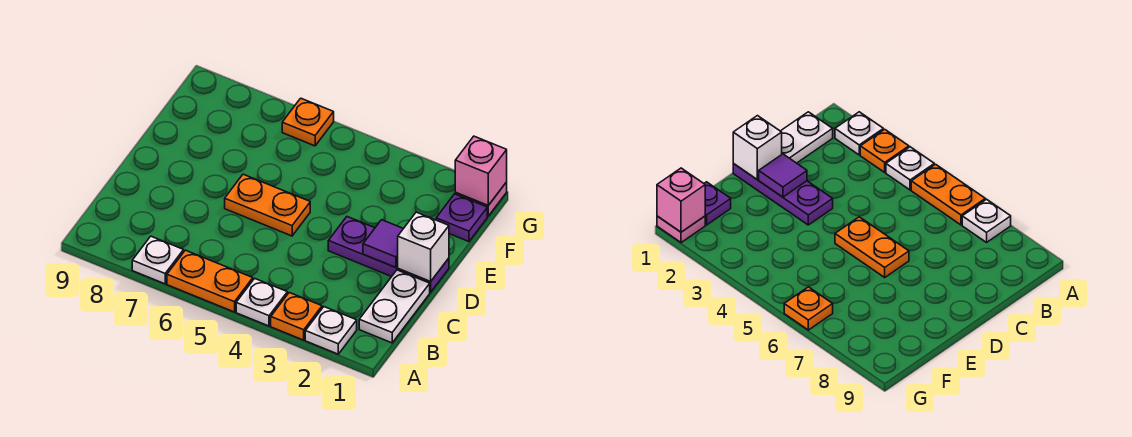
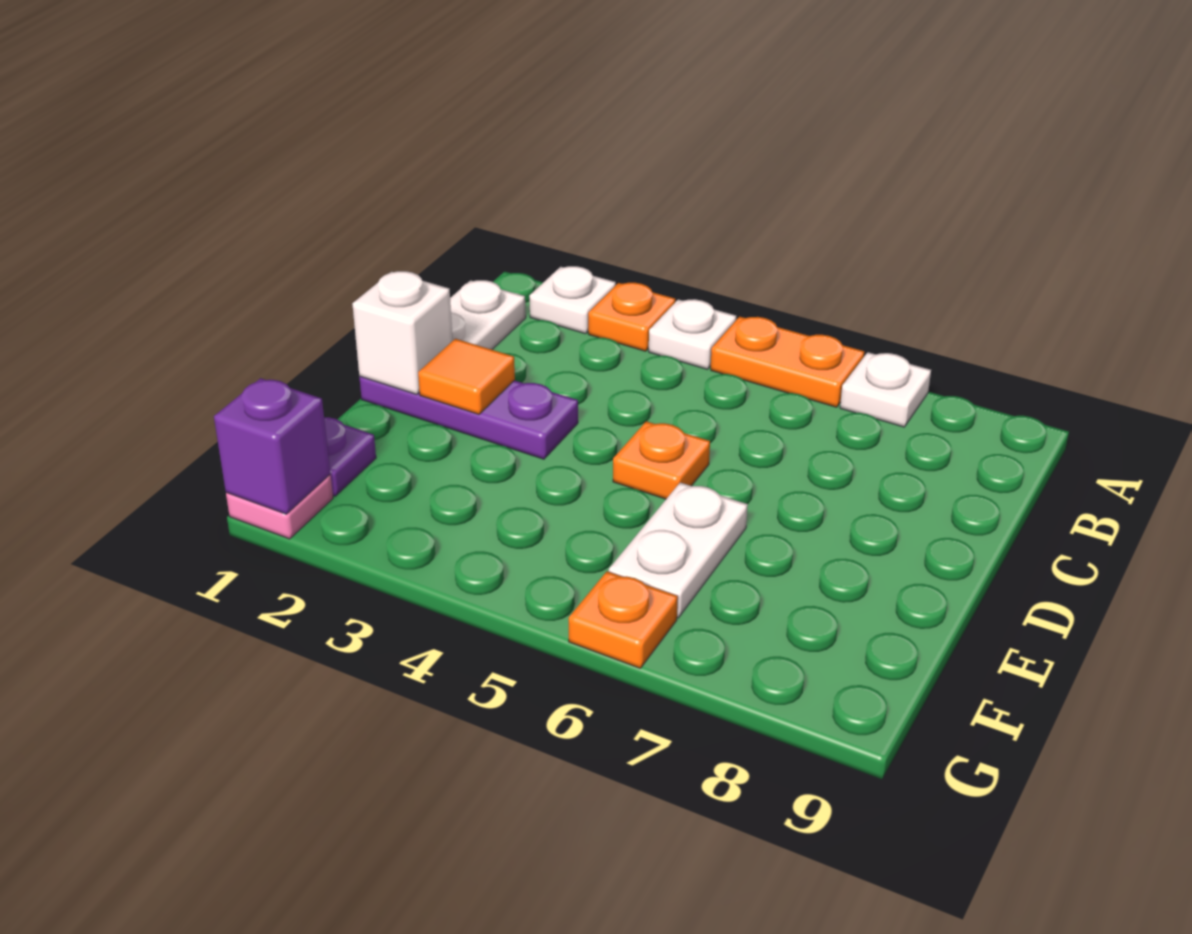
purple 1x1 tile [363,220,403,267] -> orange 1x1 tile [418,339,515,414]
orange 1x2 plate [225,174,310,236] -> orange 1x1 plate [613,421,710,499]
none -> white 1x2 plate [609,483,748,618]
pink 1x1 brick [455,136,507,205] -> purple 1x1 brick [214,378,330,514]

